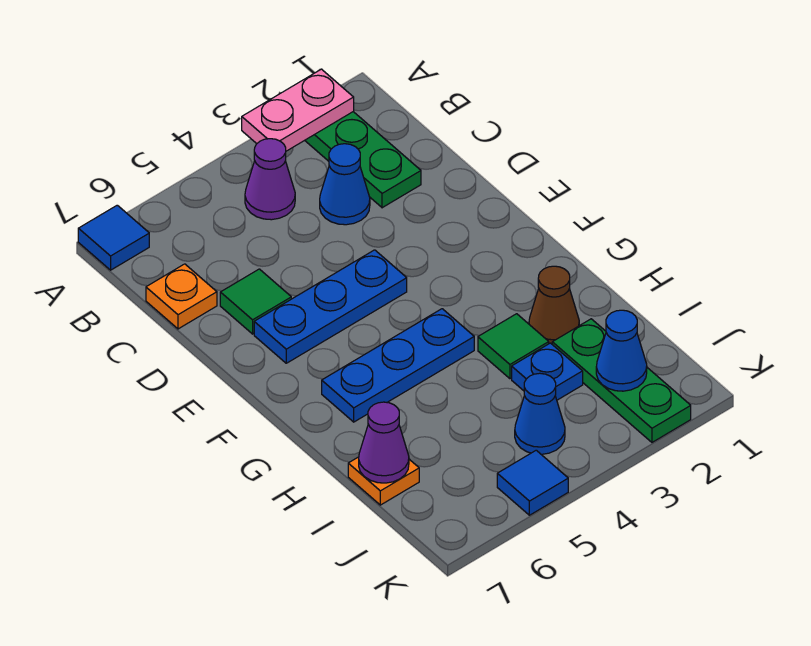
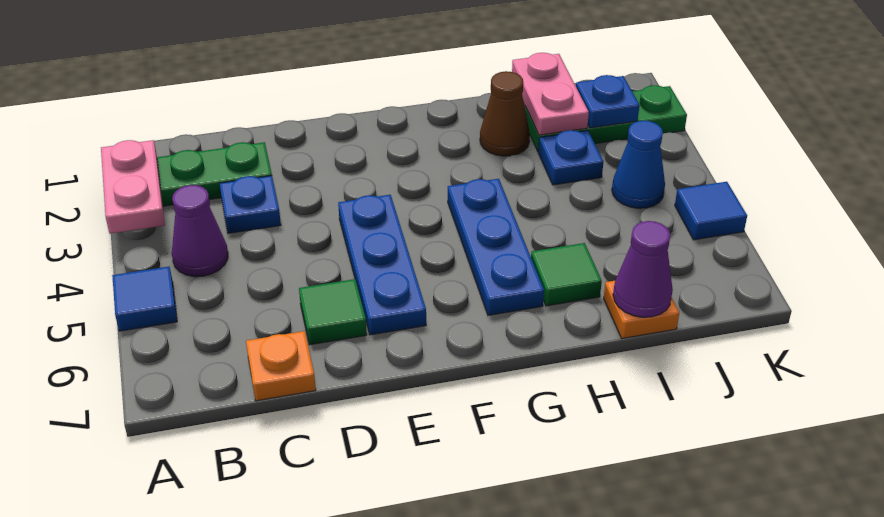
blue 1x1 tile [78,205,149,270] -> blue 1x1 tile moved to [112,267,177,331]
blue 1x1 cone [320,144,370,225] -> blue 1x1 plate [220,176,281,233]
green 1x1 tile [478,314,549,379] -> green 1x1 tile moved to [531,243,602,306]
none -> pink 1x2 plate [512,53,589,135]
blue 1x1 cone [596,310,647,391] -> blue 1x1 plate [576,75,640,128]

